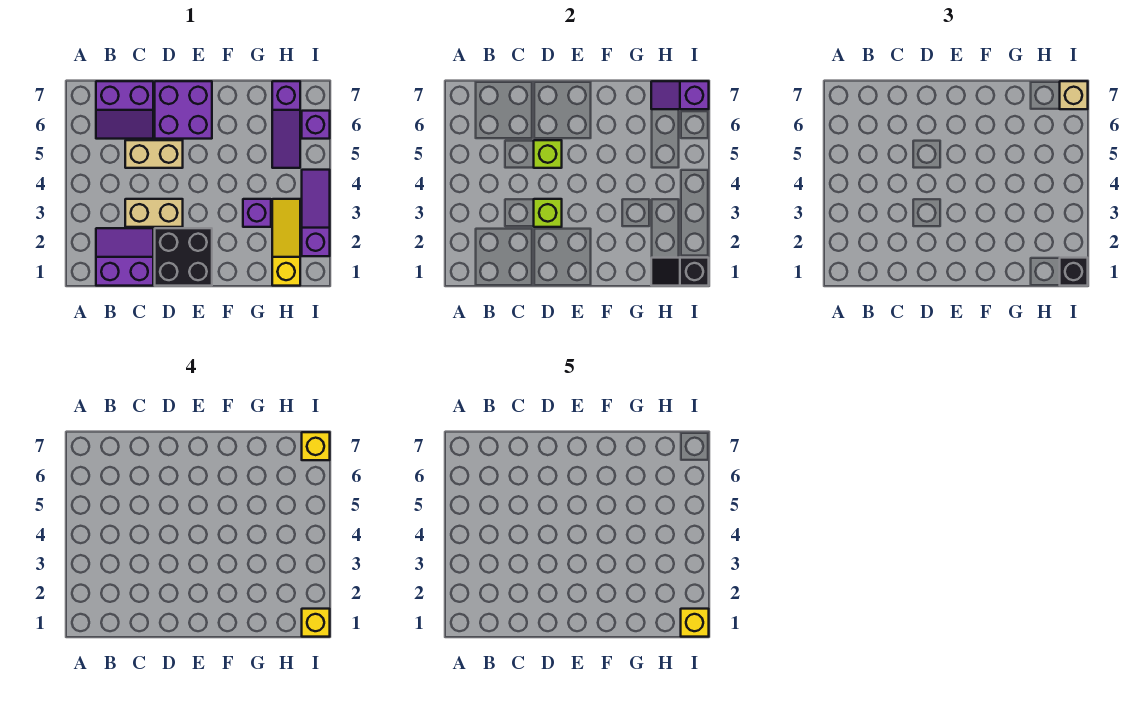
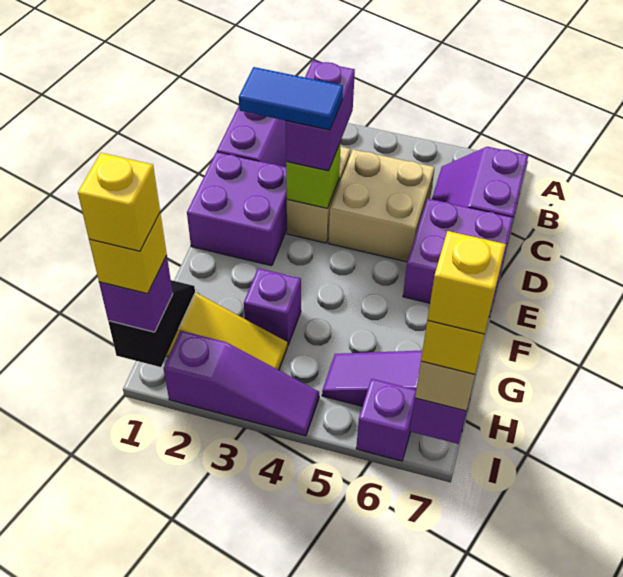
none -> purple 1x2 brick [286,61,355,171]
tan 1x2 brick [125,140,183,168] -> tan 2x2 brick [329,149,435,262]
black 2x2 brick [155,228,212,286] -> purple 2x2 brick [187,152,287,266]
none -> blue 1x2 tile [239,67,343,130]
lime 1x1 brick [534,140,562,168] -> none
black 1x1 brick [1060,258,1088,286] -> purple 1x1 brick [99,256,173,332]
none -> yellow 1x1 brick [427,231,506,334]

